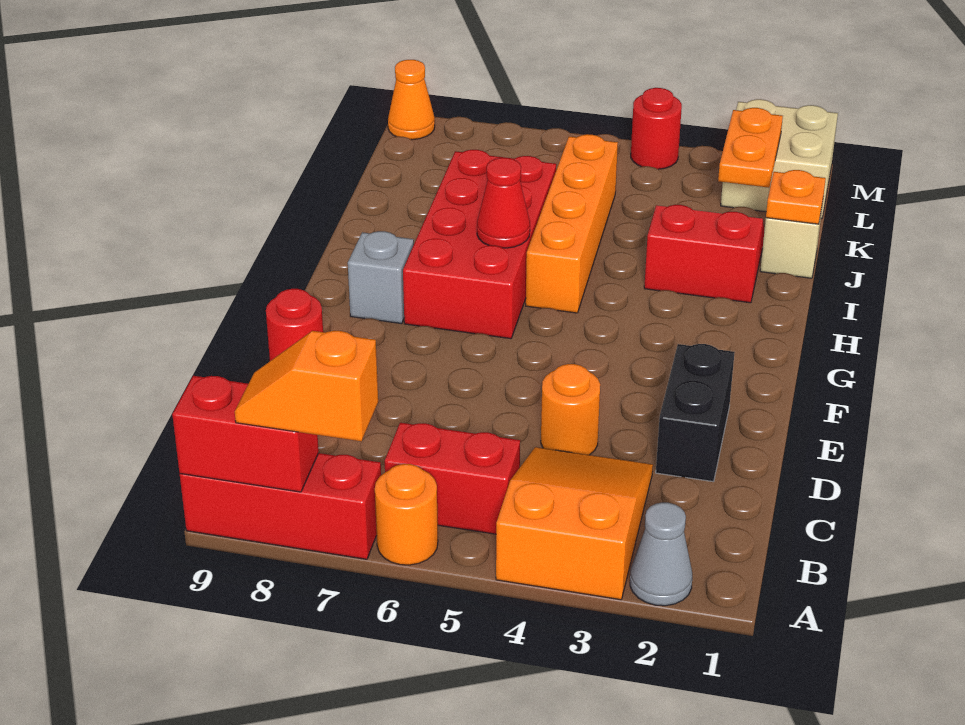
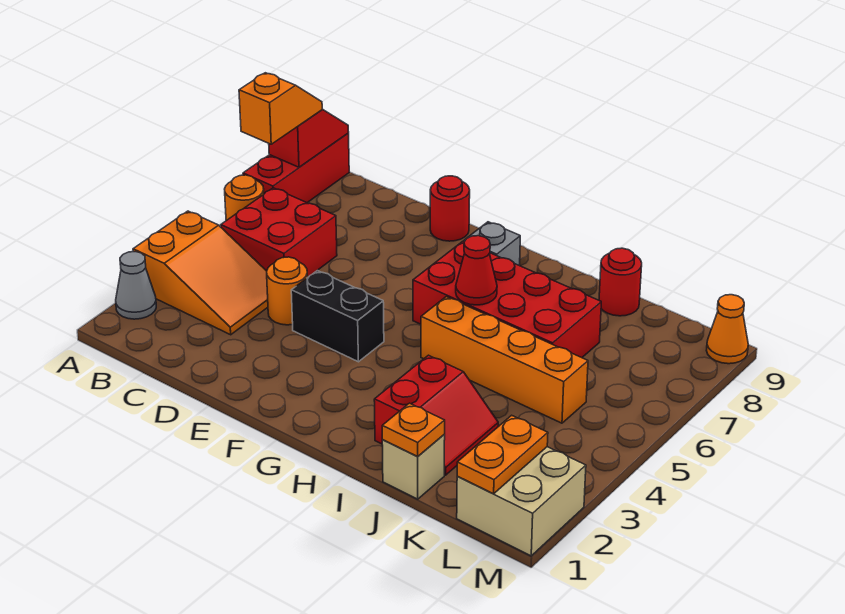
red 1x2 brick [172,376,319,492] -> red 1x2 slope [269,109,349,167]
red 1x2 brick [385,423,520,534] -> red 2x2 brick [221,188,337,277]
black 1x2 brick [656,344,735,482] -> black 1x2 brick moved to [291,270,384,362]
orange 1x2 plate [718,108,783,188] -> orange 1x2 plate turned to [457,415,548,494]
red 1x1 round brick [631,88,682,169] -> red 1x1 round brick moved to [599,248,642,316]

